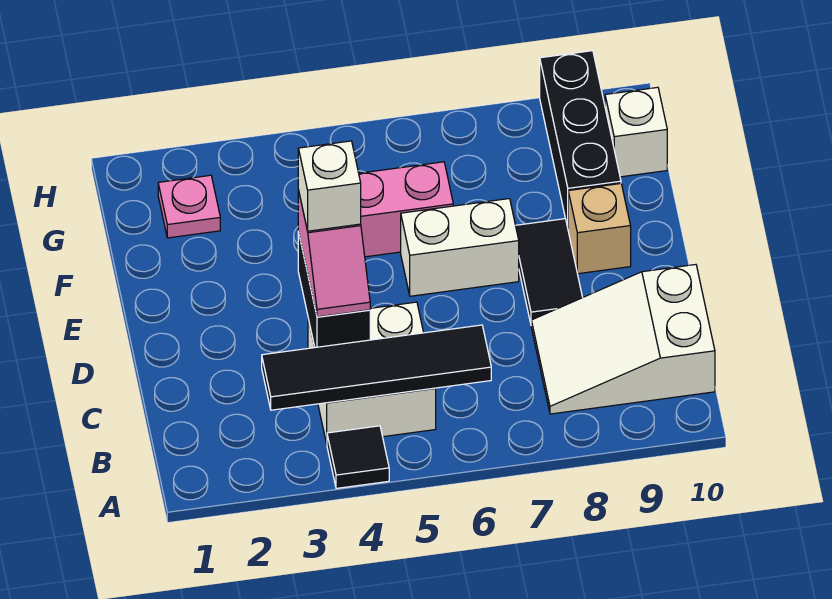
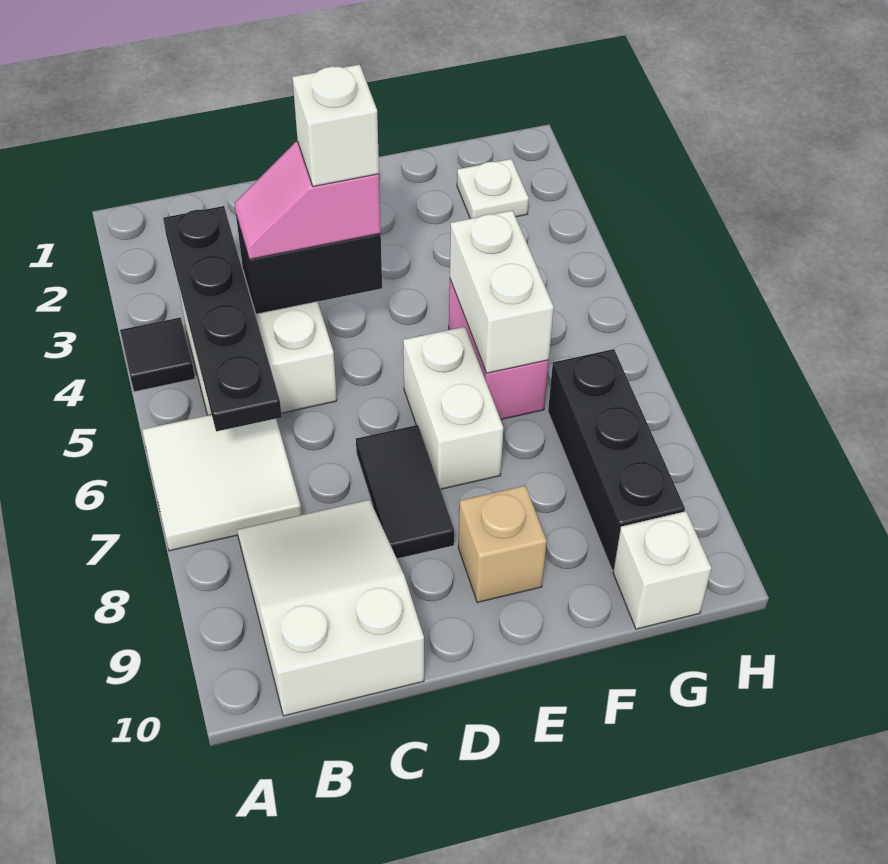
none -> white 2x2 tile [142,415,302,551]
black 1x4 tile [262,325,491,410] -> black 1x4 plate [163,206,282,432]
black 1x2 tile [516,219,583,323] -> black 1x2 tile turned to [356,425,454,559]
none -> white 1x2 brick [450,210,554,373]
black 1x3 brick [540,51,621,227] -> black 1x3 brick turned to [548,349,685,570]
pink 1x1 plate [158,175,220,238] -> white 1x1 plate [457,159,529,219]

